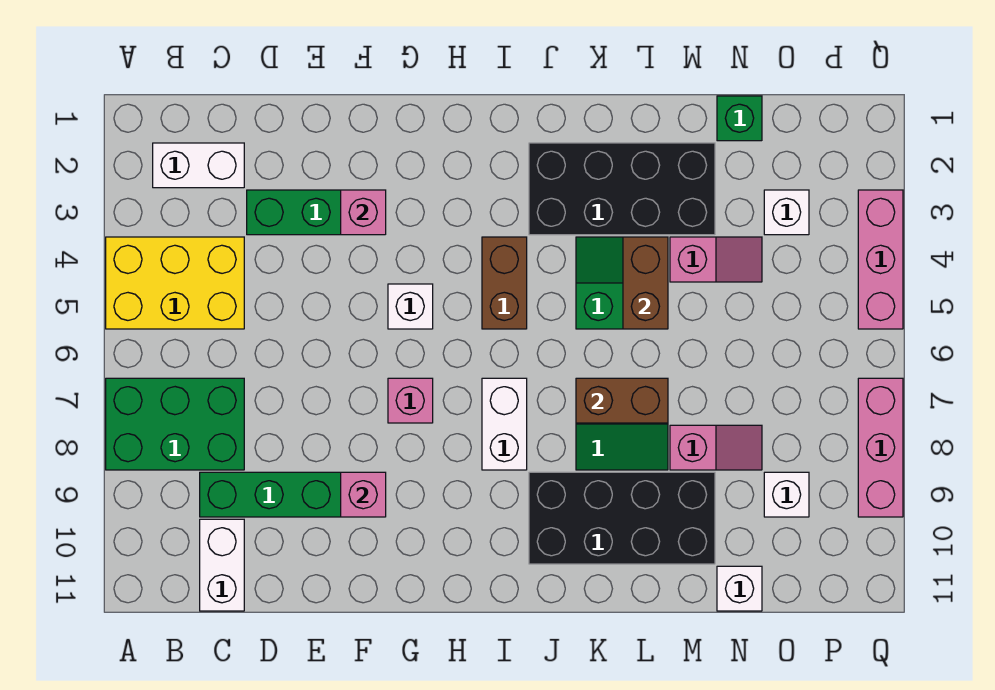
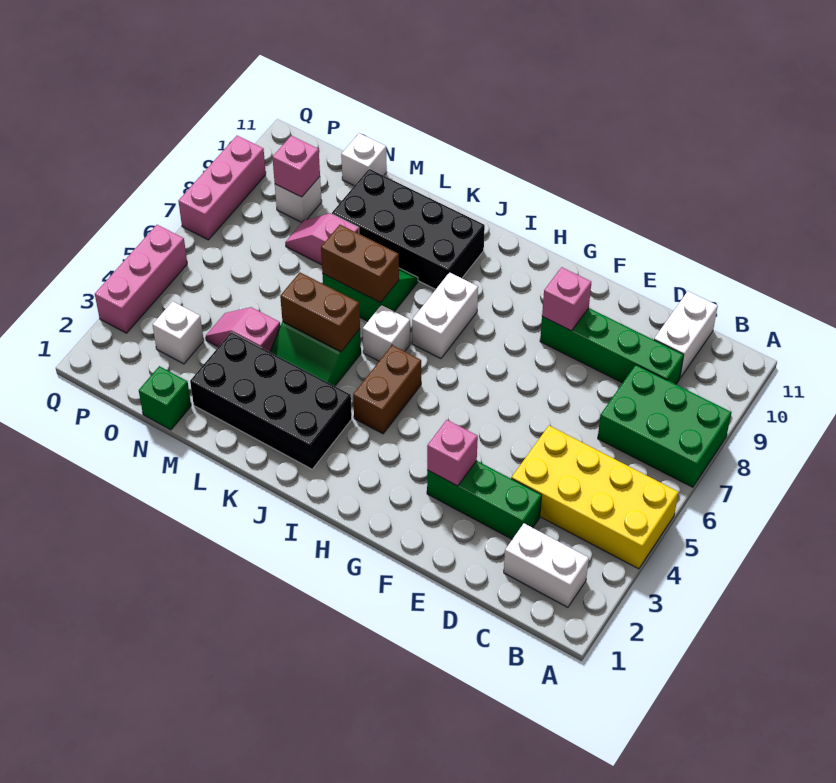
yellow 2x3 brick [106,237,244,329] -> yellow 2x4 brick [511,426,678,569]
white 1x1 brick [388,284,433,329] -> white 1x1 brick moved to [363,305,410,361]
pink 1x1 brick [388,378,433,423] -> pink 1x1 brick moved to [272,136,320,197]
brown 1x2 brick [623,237,668,329] -> brown 1x2 brick turned to [280,273,360,352]

